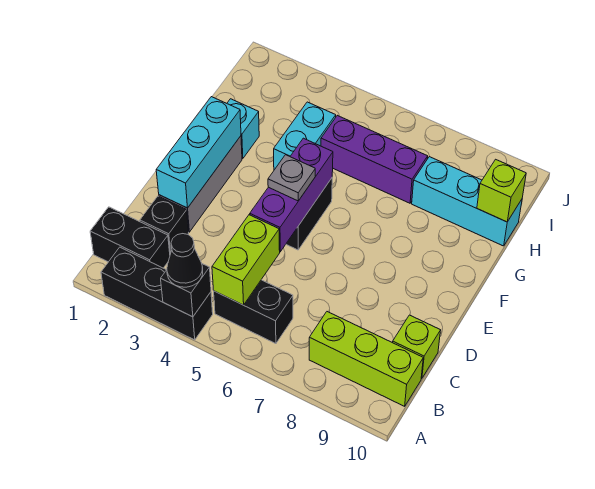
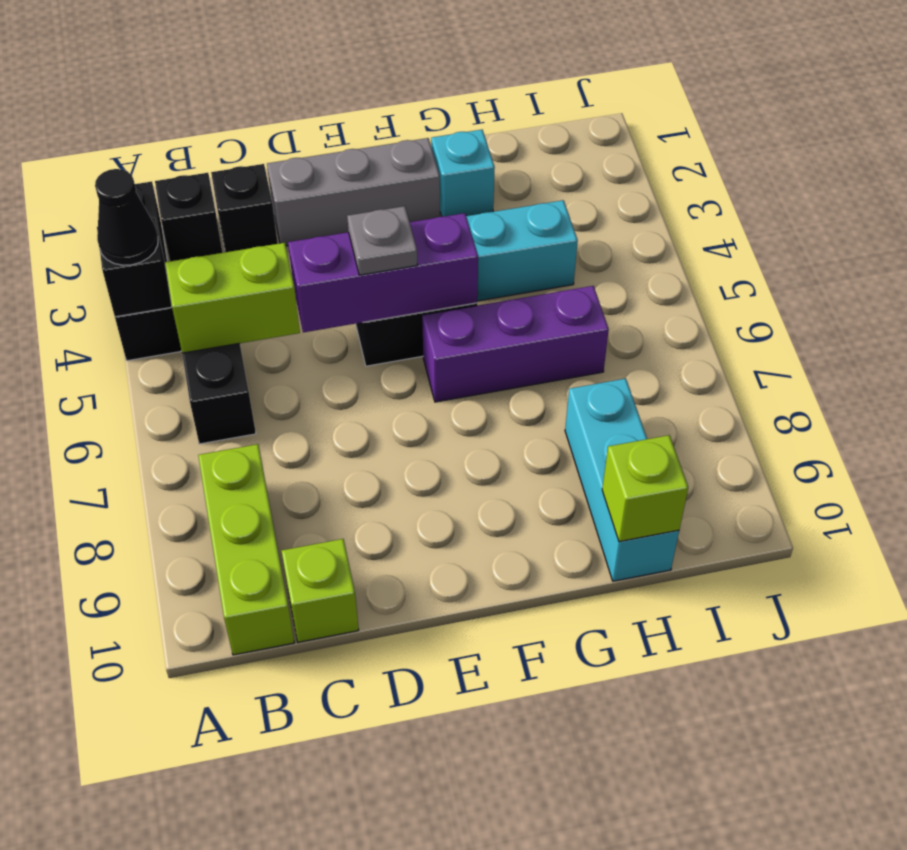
black 1x2 brick [90,207,170,268] -> black 1x1 brick [155,173,223,261]
cyan 1x3 brick [156,97,241,208] -> none
purple 1x3 brick [321,115,428,203] -> purple 1x3 brick turned to [422,286,609,402]

